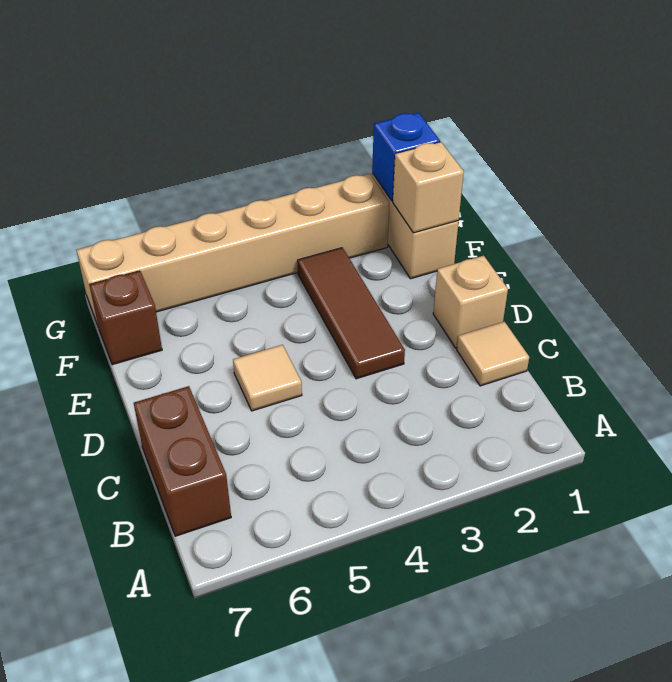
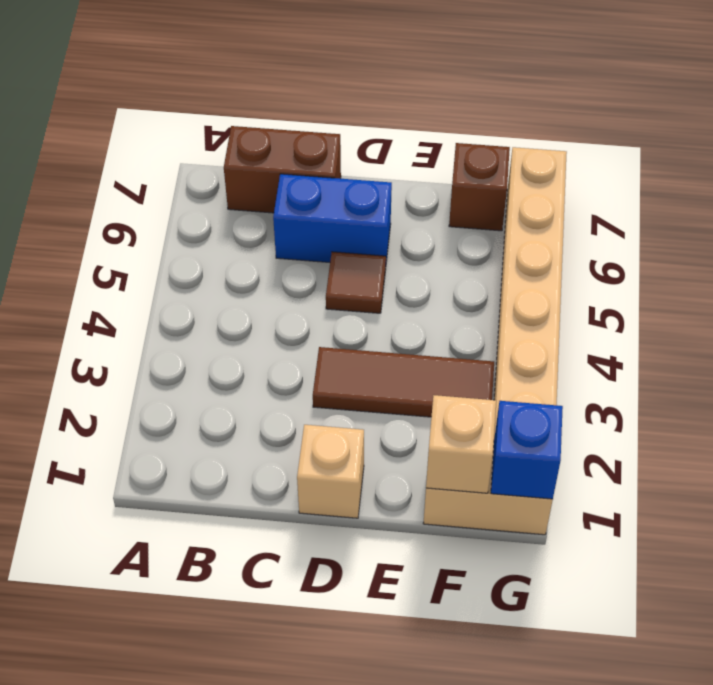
tan 1x1 tile [457,322,529,386] -> none
none -> blue 1x2 brick [273,174,392,262]
tan 1x1 tile [233,345,302,411] -> brown 1x1 tile [326,252,386,313]

